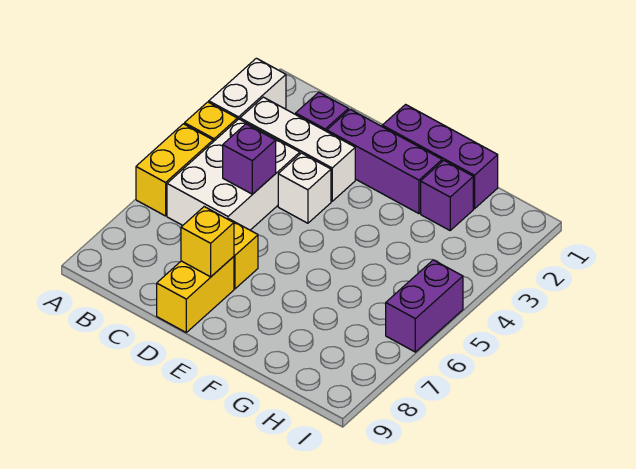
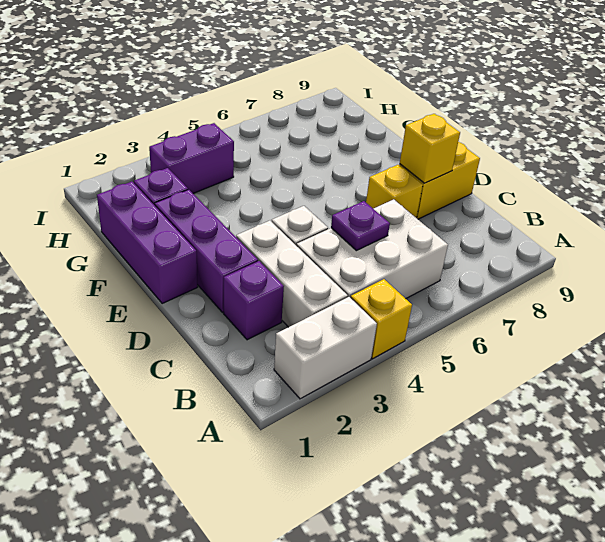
yellow 1x2 brick [136,124,213,216] -> none
purple 1x1 brick [223,124,276,194] -> purple 1x1 plate [331,201,390,251]
purple 1x2 brick [386,260,463,352] -> purple 1x2 brick moved to [149,123,234,193]

